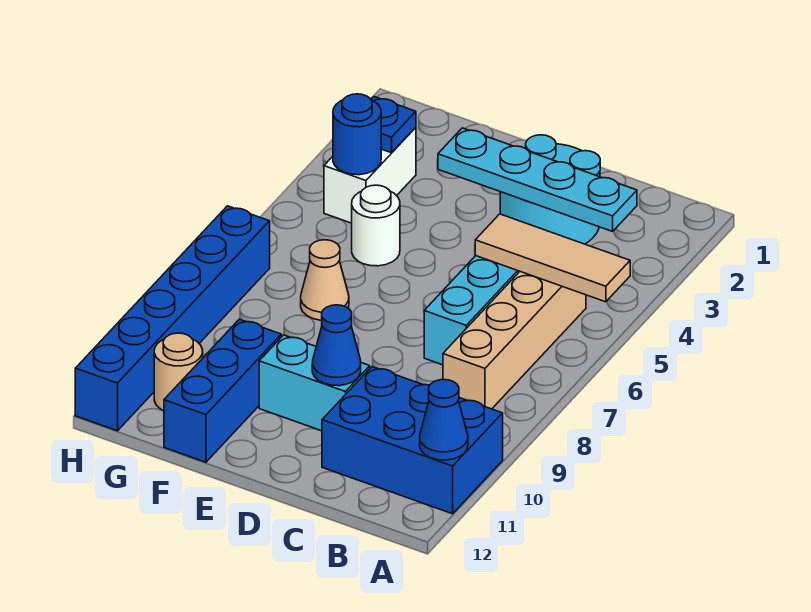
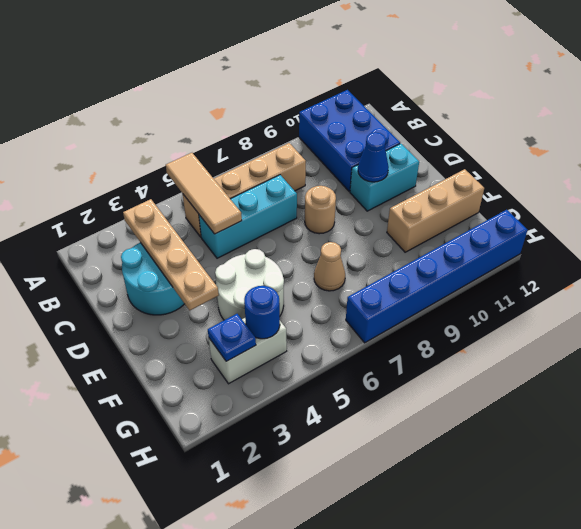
blue 1x1 cone [420,379,468,460] -> none
cyan 1x4 plate [438,128,637,231] -> tan 1x4 plate [123,199,219,310]
cyan 1x2 brick [259,335,370,431] -> cyan 1x2 brick turned to [350,144,419,211]
white 1x1 round brick [352,185,400,266] -> white 2x2 round brick [215,249,284,320]
blue 1x3 brick [164,319,281,462] -> tan 1x3 brick [387,169,484,252]
tan 1x1 round brick [154,333,203,411] -> tan 1x1 round brick moved to [305,186,336,234]

